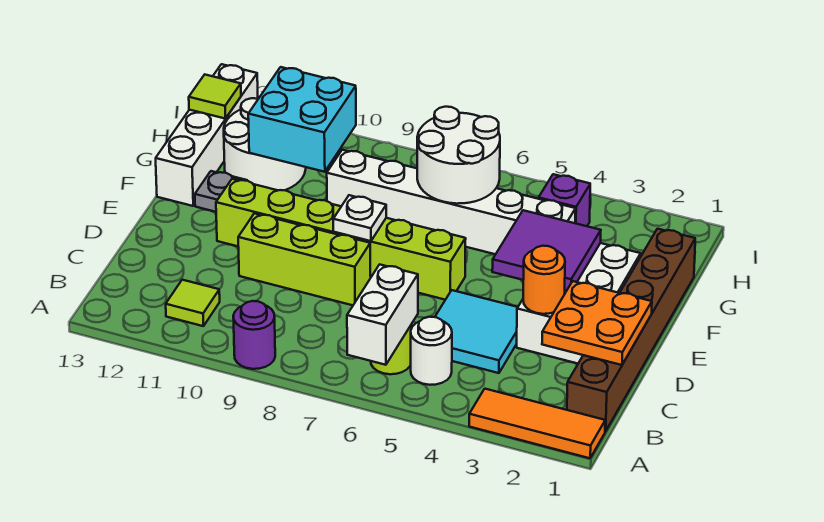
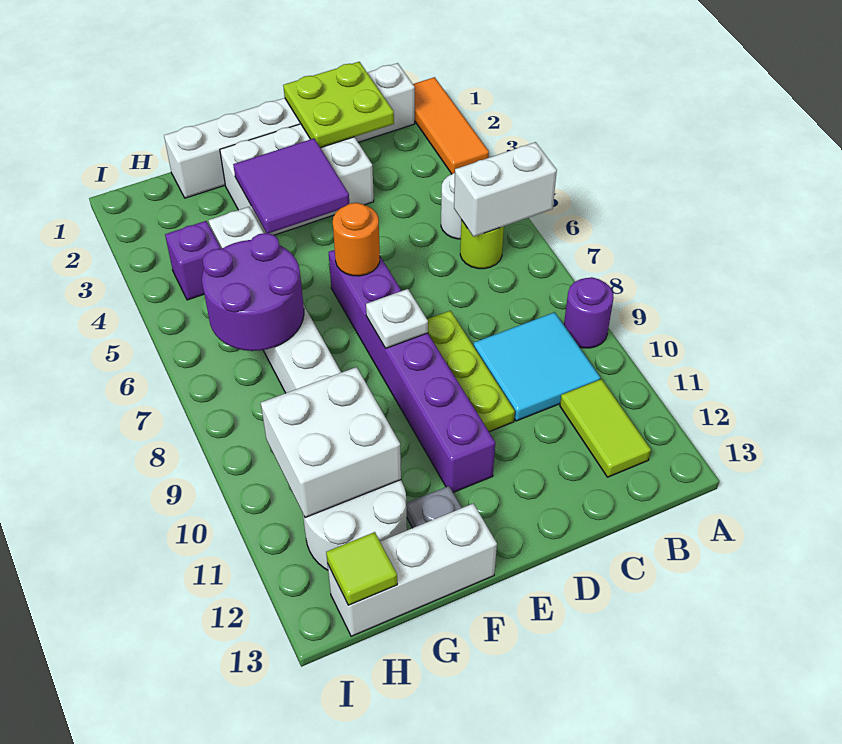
brown 1x6 brick [567,229,695,431] -> white 1x6 brick [164,63,415,198]
lime 1x1 tile [166,280,220,326] -> lime 1x2 tile [560,379,651,477]
orange 2x2 plate [542,281,652,365] -> lime 2x2 plate [283,62,394,148]
cyan 2x2 tile [435,290,518,373] -> cyan 2x2 tile moved to [473,312,600,421]
orange 1x1 round brick [523,246,565,314] -> orange 1x1 round brick moved to [333,203,380,276]
lime 1x3 brick [238,213,371,305] -> lime 1x3 plate [427,311,515,432]
lime 1x6 brick [216,179,466,300] -> purple 1x6 brick [329,250,495,492]
white 1x4 brick [156,64,258,206] -> white 1x3 brick [328,503,497,636]
white 2x2 round brick [417,107,500,204] -> purple 2x2 round brick [202,233,304,351]
cyan 2x2 brick [248,67,356,172] -> white 2x2 brick [261,367,401,518]

